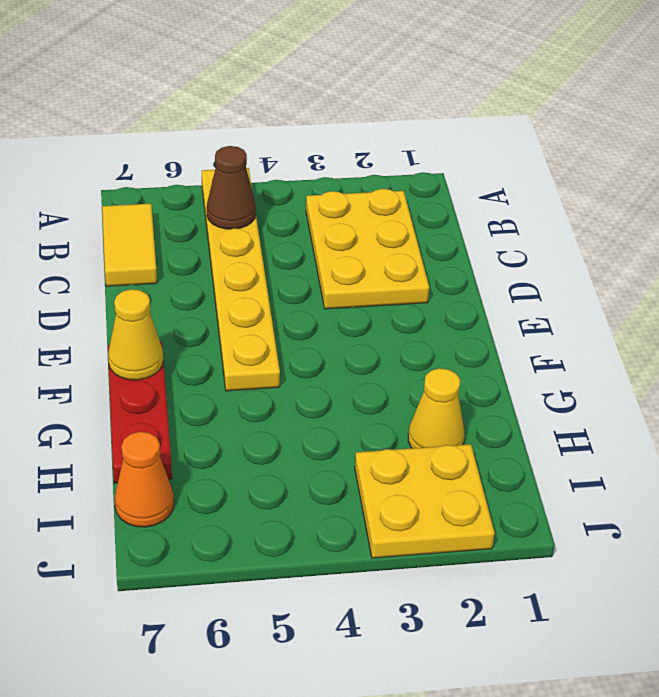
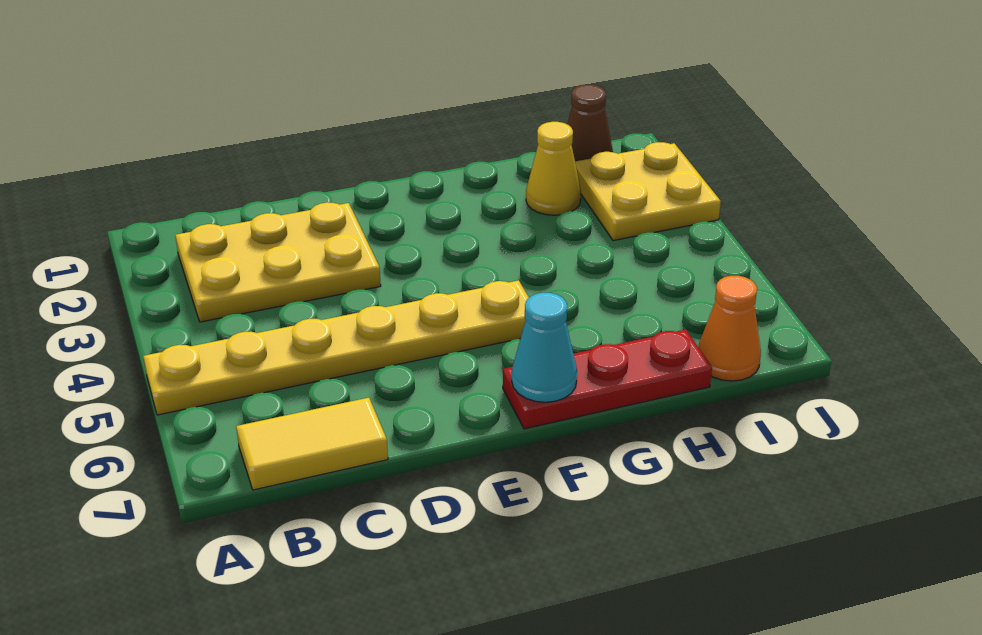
brown 1x1 cone [207,146,256,229] -> brown 1x1 cone moved to [567,85,613,161]
yellow 1x1 cone [108,289,163,380] -> cyan 1x1 cone [512,293,577,402]

